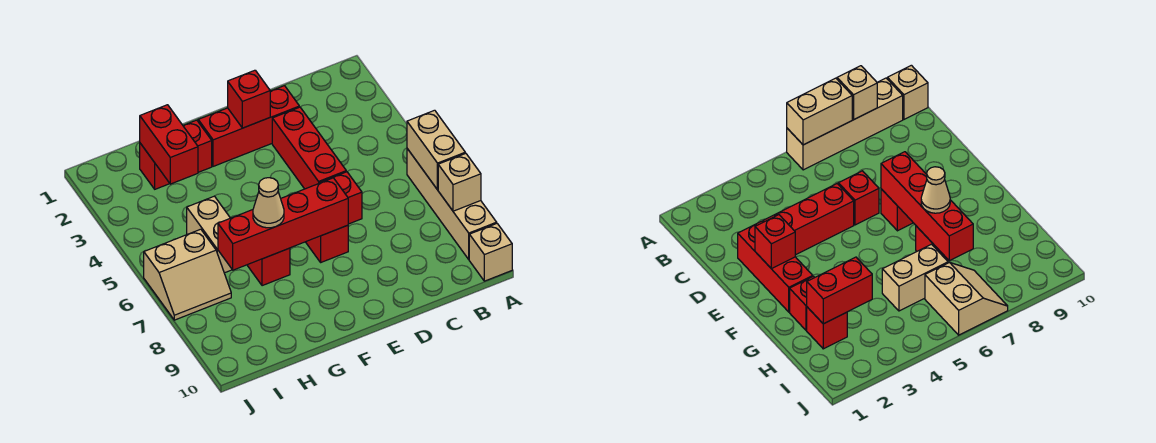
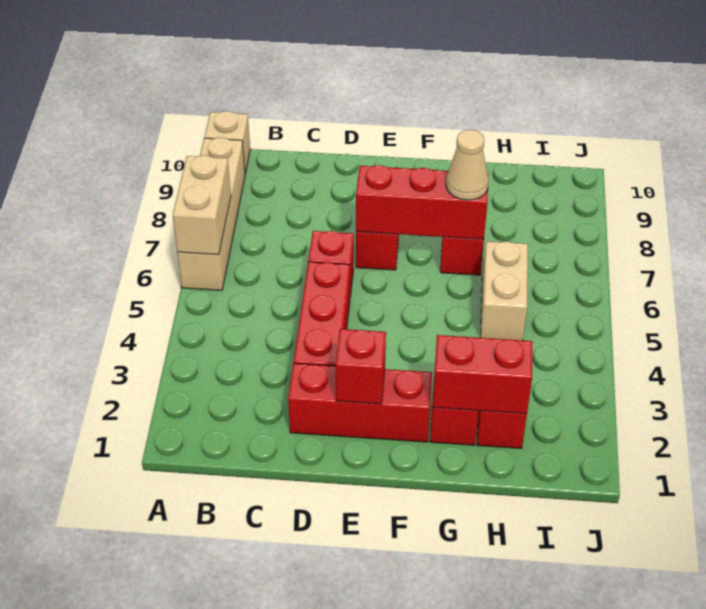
tan 1x1 brick [438,153,481,211] -> none
red 1x4 brick [218,178,348,270] -> red 1x3 brick [356,165,488,239]
red 1x2 brick [140,105,198,184] -> red 1x2 brick turned to [432,335,532,414]
tan 2x2 slope [144,229,231,320] -> none

